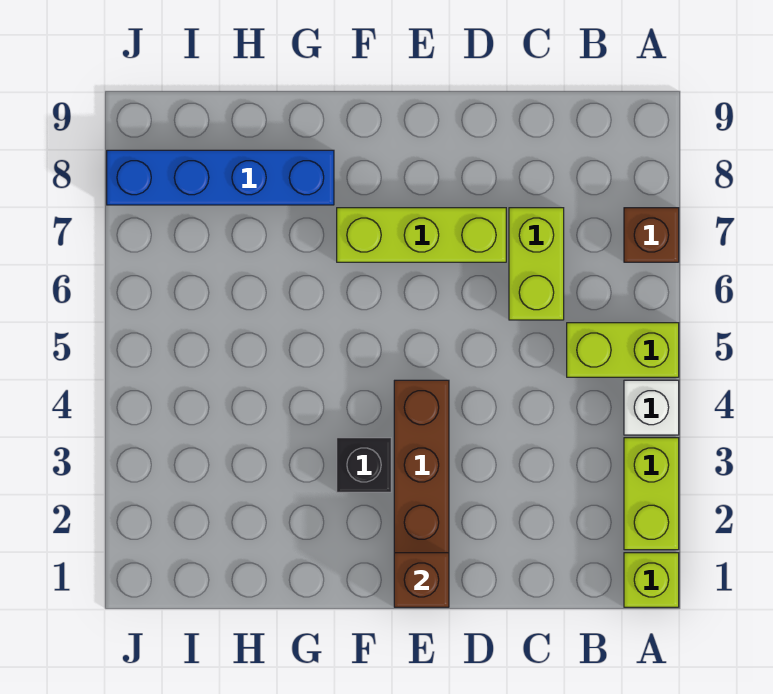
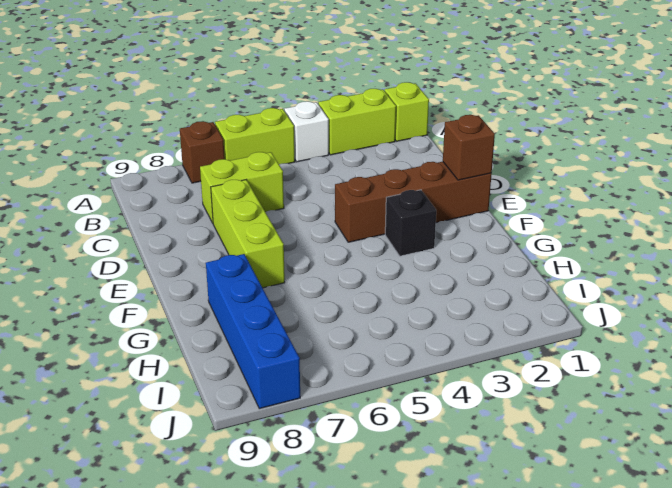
lime 1x2 brick [567,323,679,377] -> lime 1x2 brick turned to [215,108,295,164]

